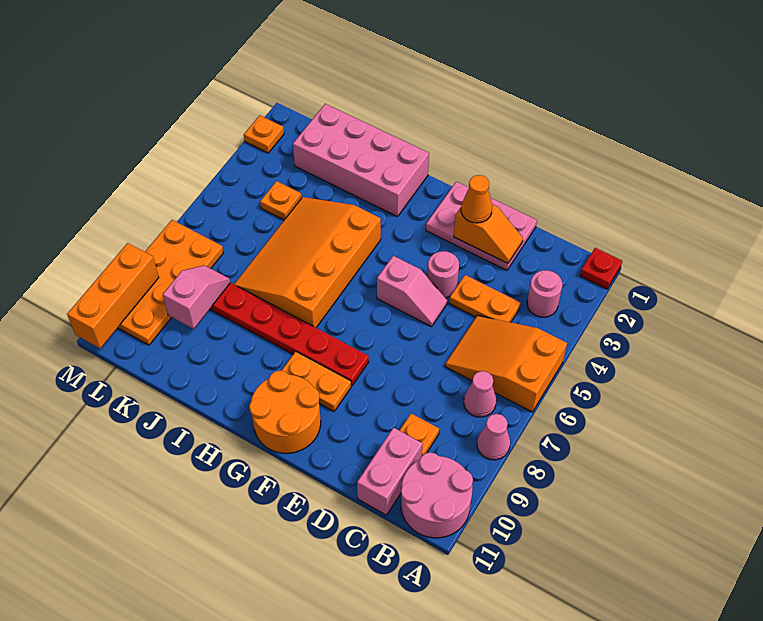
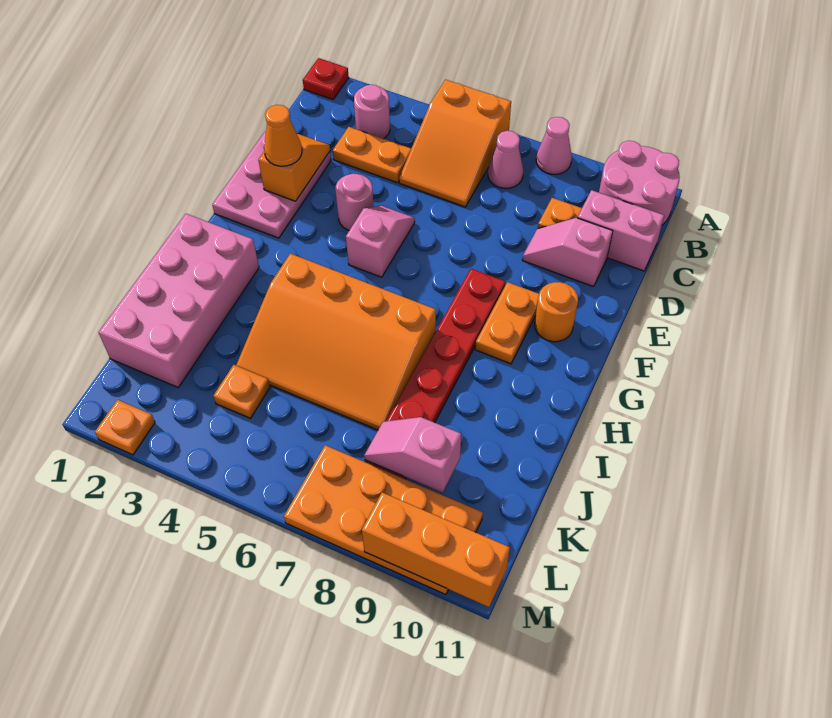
orange 1x2 plate [449,275,520,322] -> orange 1x2 plate turned to [333,127,411,183]
none -> pink 1x2 slope [522,218,613,287]
orange 2x2 round brick [249,371,321,453] -> orange 1x1 round brick [535,282,578,342]

